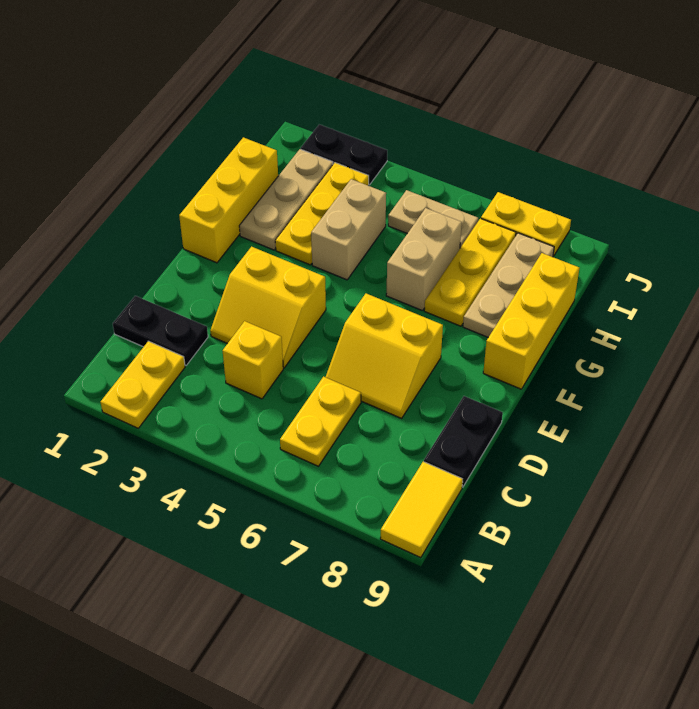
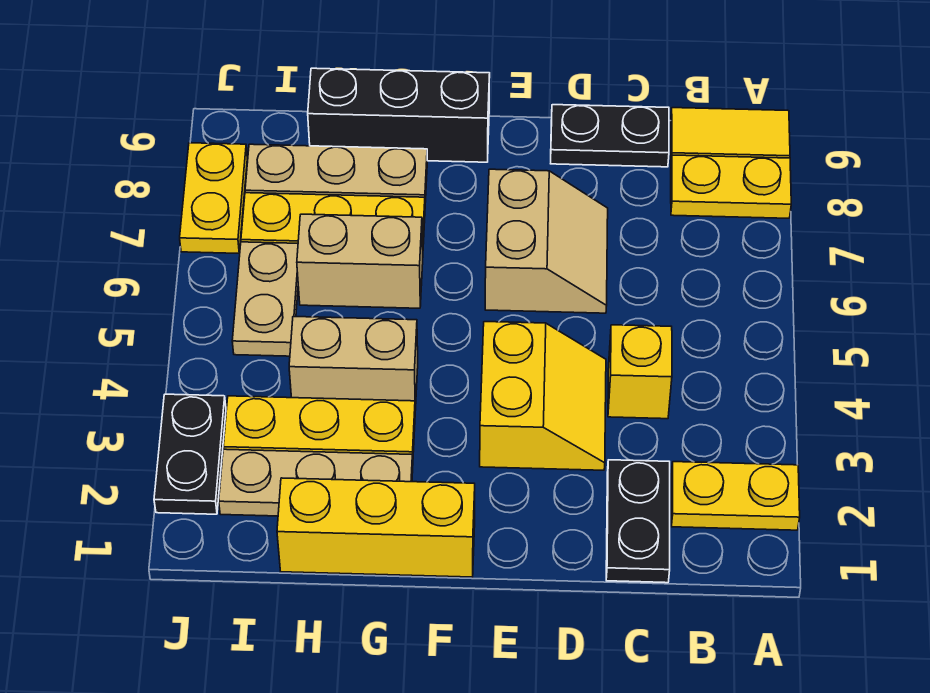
yellow 1x2 plate [280,377,361,466] -> yellow 1x2 plate moved to [671,155,791,218]
yellow 2x2 slope [326,294,443,418] -> tan 2x2 slope [485,169,608,313]
yellow 1x3 brick [483,253,579,389] -> black 1x3 brick [308,68,490,162]

